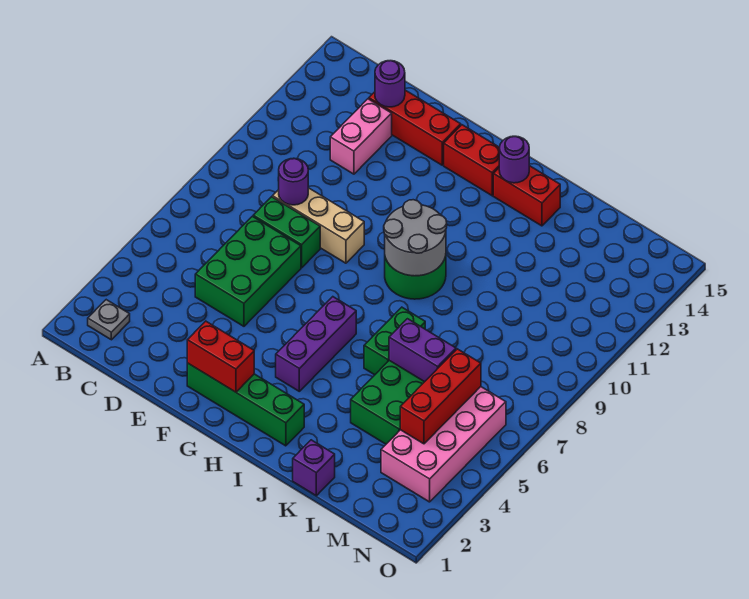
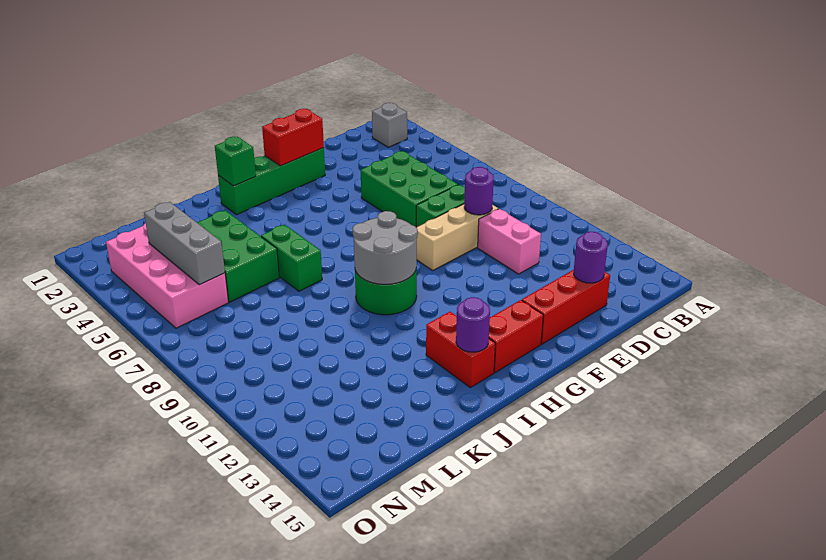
grey 1x1 plate [88,300,130,340] -> grey 1x1 brick [372,103,407,147]
pink 1x2 brick [330,99,392,174] -> pink 1x2 brick moved to [478,209,541,274]
purple 1x3 brick [276,297,356,391] -> none
none -> green 1x1 brick [215,137,256,186]
red 1x2 brick [493,166,560,226] -> red 1x2 brick turned to [426,312,495,388]
purple 1x1 brick [293,440,335,496] -> none
purple 1x2 brick [389,319,456,382] -> none
red 1x3 brick [400,349,481,444] -> grey 1x3 brick [144,202,225,285]

